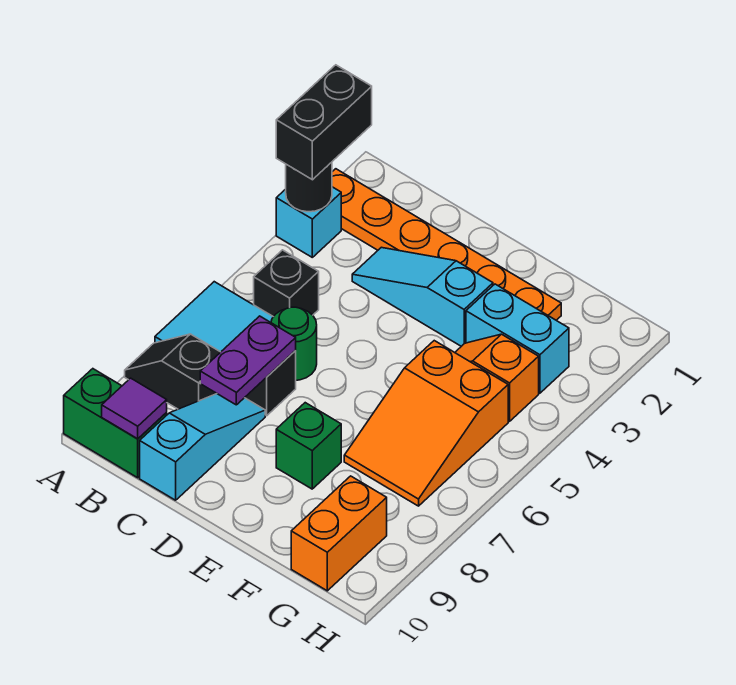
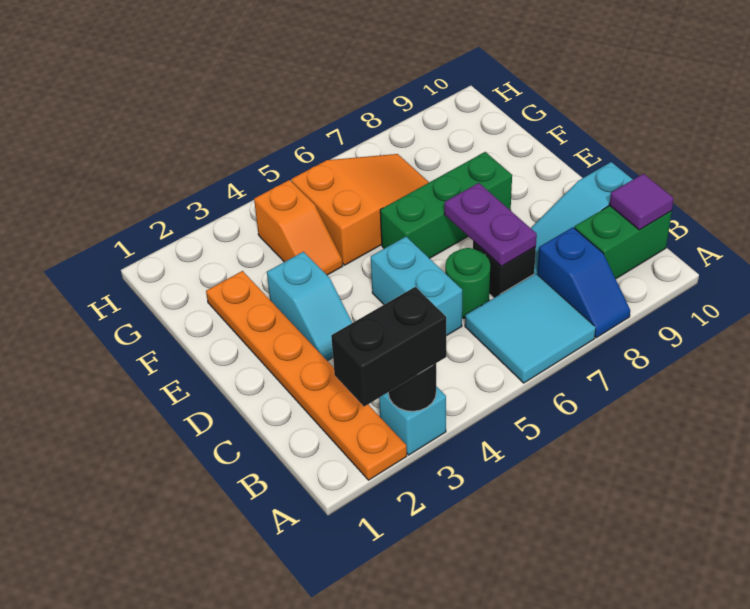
black 1x2 slope [125,334,220,409] -> blue 1x2 slope [537,227,630,338]
green 1x2 brick [64,369,167,478] -> green 1x2 brick turned to [575,206,672,279]
black 1x1 brick [254,250,319,317] -> none
cyan 1x3 slope [352,247,493,346] -> cyan 1x2 slope [267,252,352,361]
purple 1x2 plate [200,316,296,405] -> purple 1x2 plate turned to [444,183,537,266]
green 1x1 brick [276,403,341,489] -> green 1x3 brick [380,152,512,259]
cyan 1x2 brick [466,284,569,393] -> cyan 1x2 brick moved to [371,237,462,336]
orange 1x2 brick [291,476,387,591] -> none

